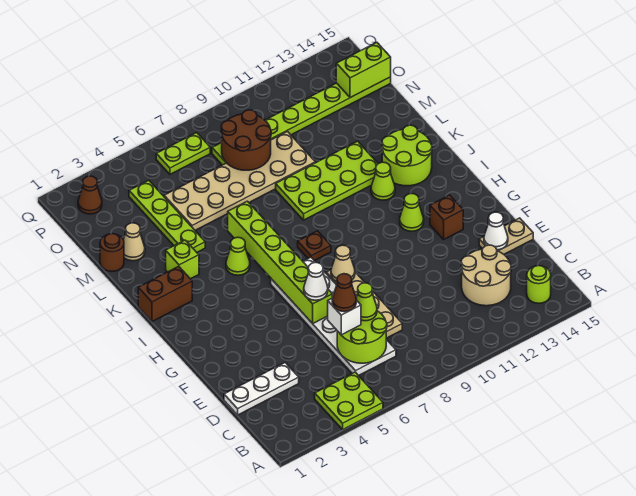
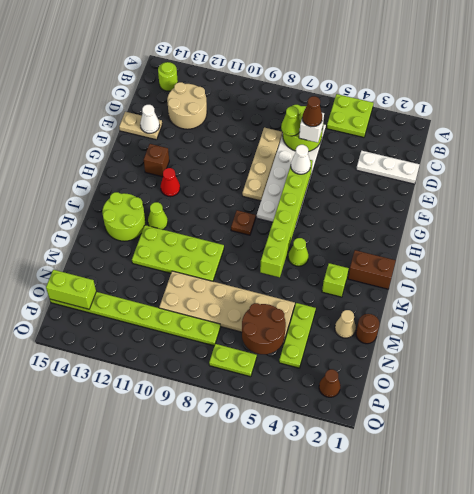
tan 1x1 cone [331,245,355,282] -> none
lime 1x1 cone [400,194,424,231] -> red 1x1 cone [161,168,180,197]
lime 1x4 plate [129,180,205,252] -> lime 1x3 plate [279,303,316,368]
brown 2x2 round brick [221,110,271,170] -> brown 2x2 round brick moved to [242,303,286,354]

